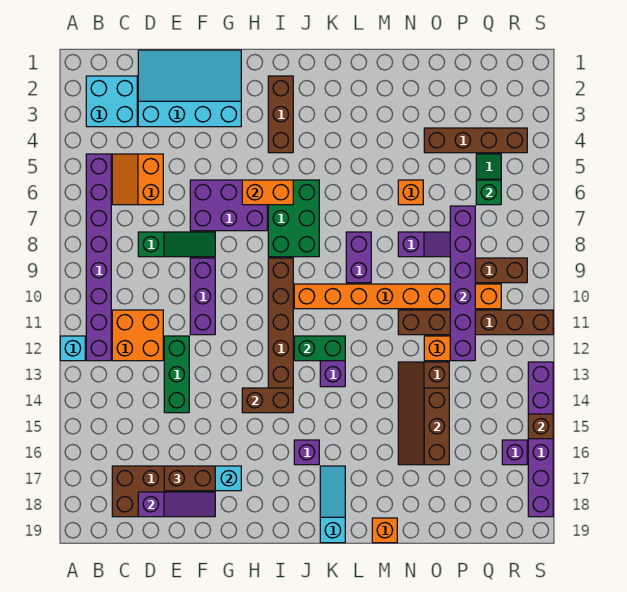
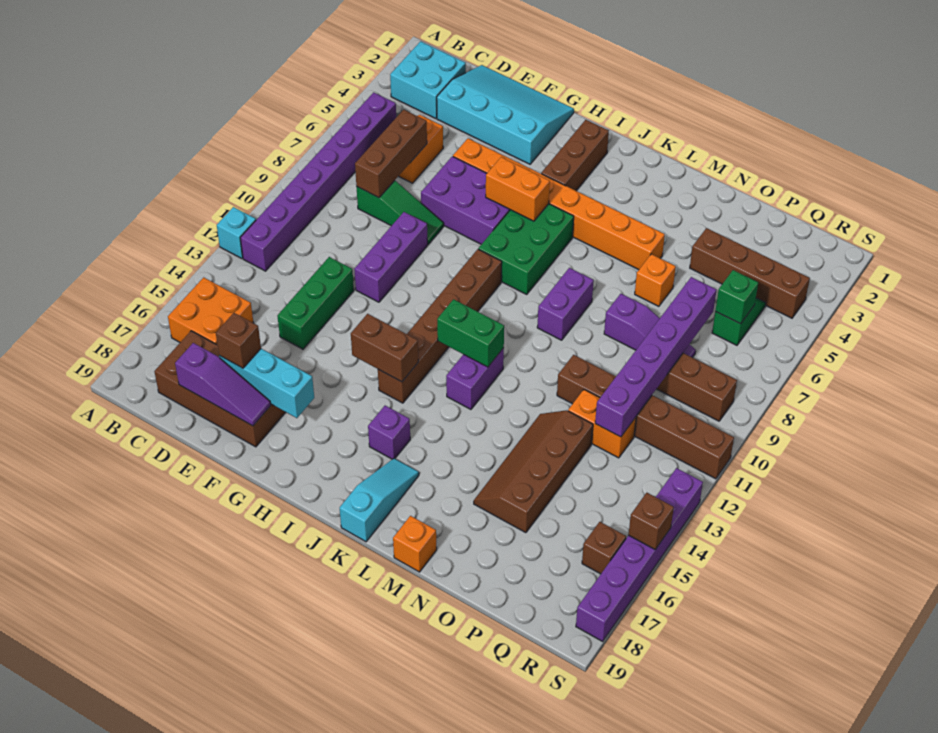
orange 2x2 brick [112,310,163,361] -> orange 2x2 brick moved to [168,277,253,345]
brown 1x2 brick [164,466,215,491] -> brown 1x1 brick [216,313,261,368]
orange 1x8 brick [294,284,501,309] -> orange 1x8 brick moved to [453,138,665,270]
brown 1x3 brick [424,388,449,465] -> brown 1x3 brick moved to [355,110,427,198]
purple 1x1 brick [502,440,527,465] -> brown 1x1 brick [582,522,626,574]

